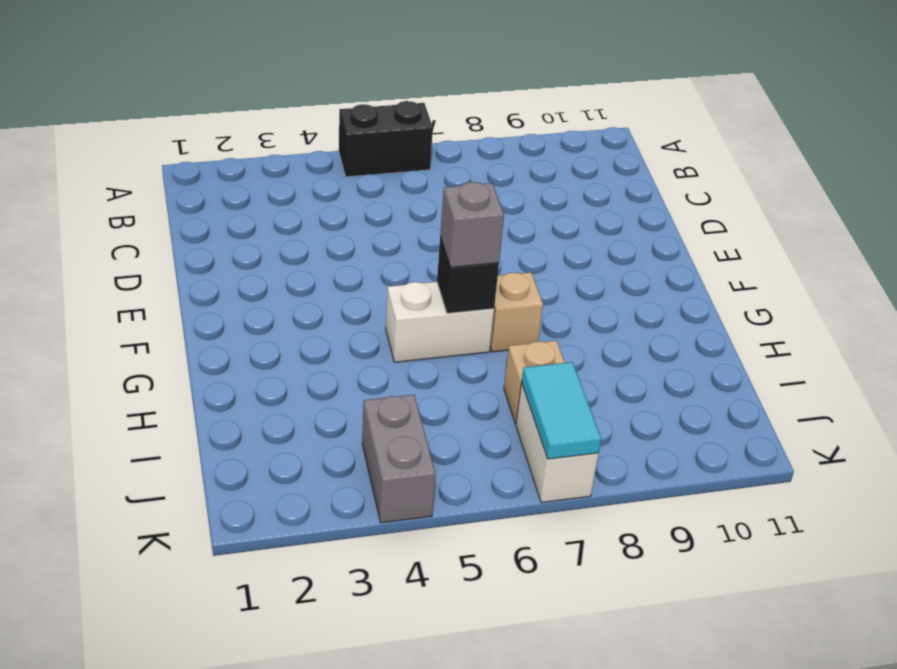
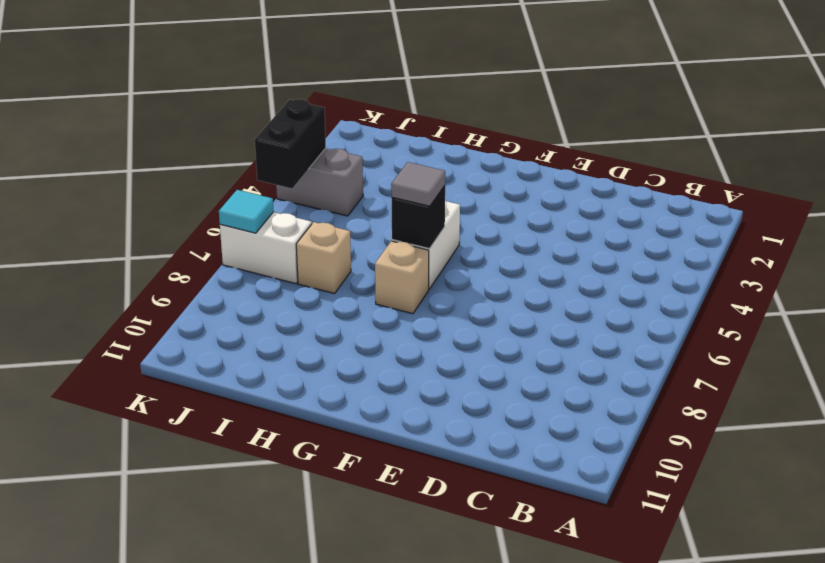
black 1x2 brick [339,101,433,177] -> black 1x2 brick moved to [255,99,326,188]
grey 1x1 brick [440,182,504,267] -> grey 1x1 tile [391,162,445,206]
cyan 1x2 tile [522,362,601,459] -> cyan 1x1 tile [219,190,274,233]

